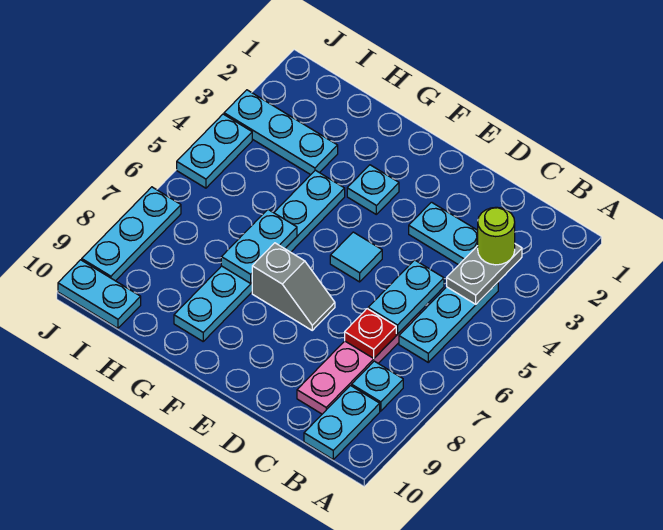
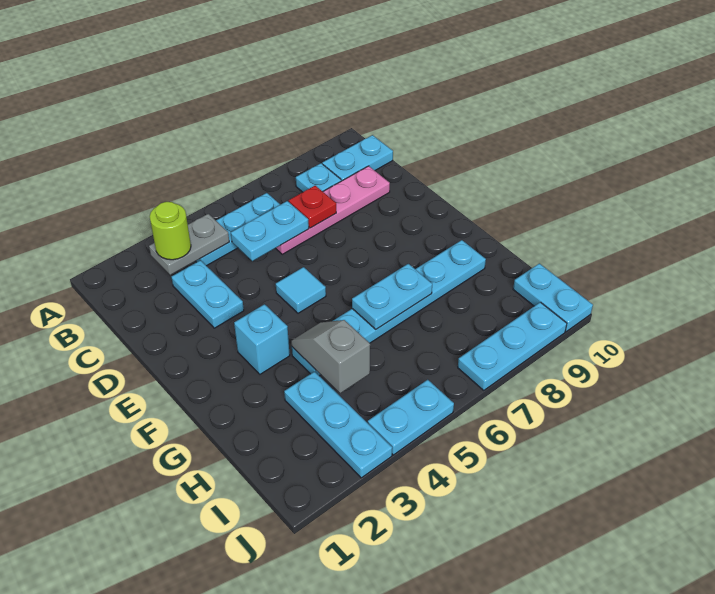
grey 1x2 slope [252,243,335,330] -> grey 1x2 slope moved to [291,320,370,393]
cyan 1x1 plate [347,165,399,214] -> cyan 1x1 brick [234,304,290,374]

